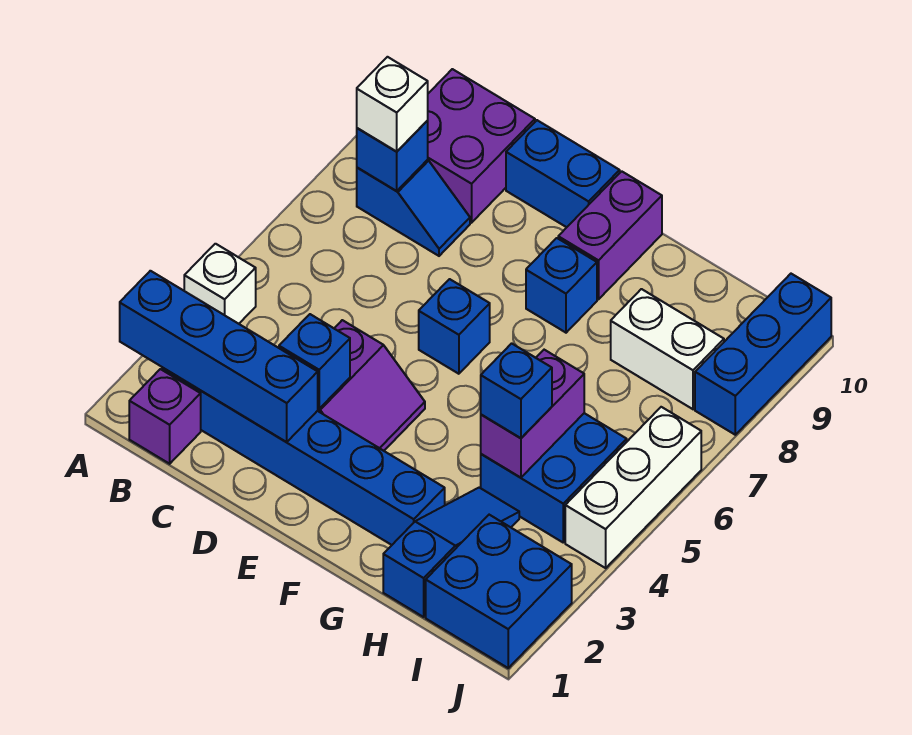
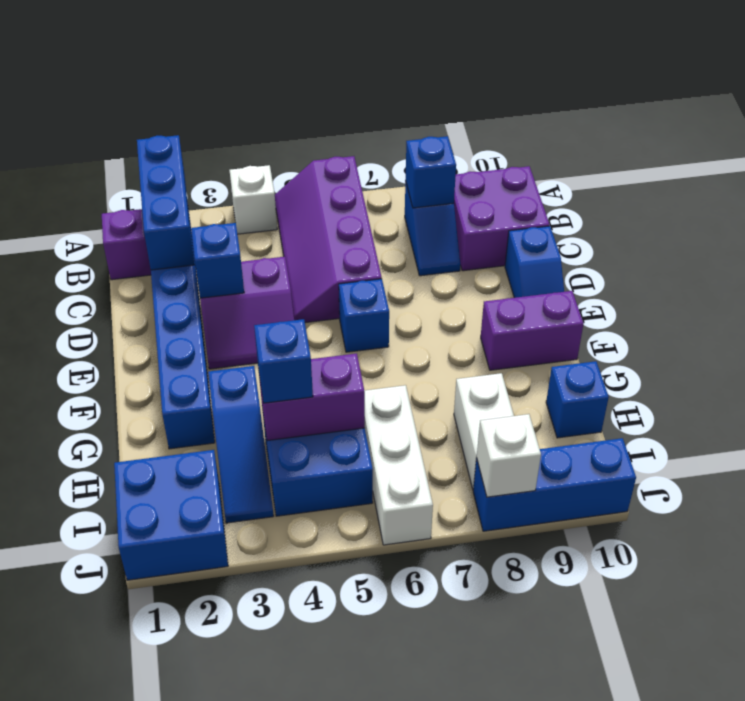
blue 1x4 brick [120,271,318,442] -> blue 1x3 brick [137,135,194,270]
none -> purple 2x4 slope [275,156,382,323]
white 1x1 brick [357,57,428,152] -> white 1x1 brick moved to [477,414,541,497]
blue 1x2 brick [506,120,620,227] -> blue 1x2 slope [505,226,564,298]
blue 1x1 brick [526,238,597,333] -> blue 1x1 brick moved to [546,361,609,438]
blue 1x3 slope [383,488,519,617] -> blue 1x3 slope turned to [208,366,274,523]
white 1x3 brick [565,407,701,568] -> white 1x3 brick turned to [364,385,433,545]

